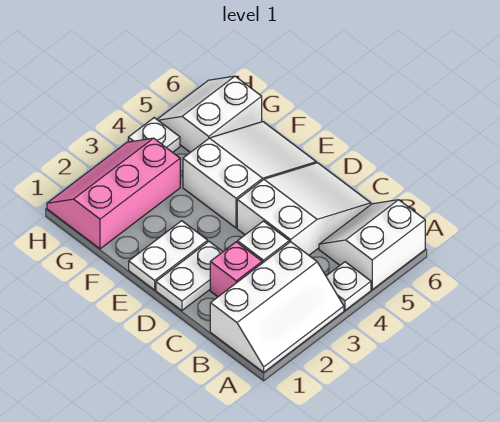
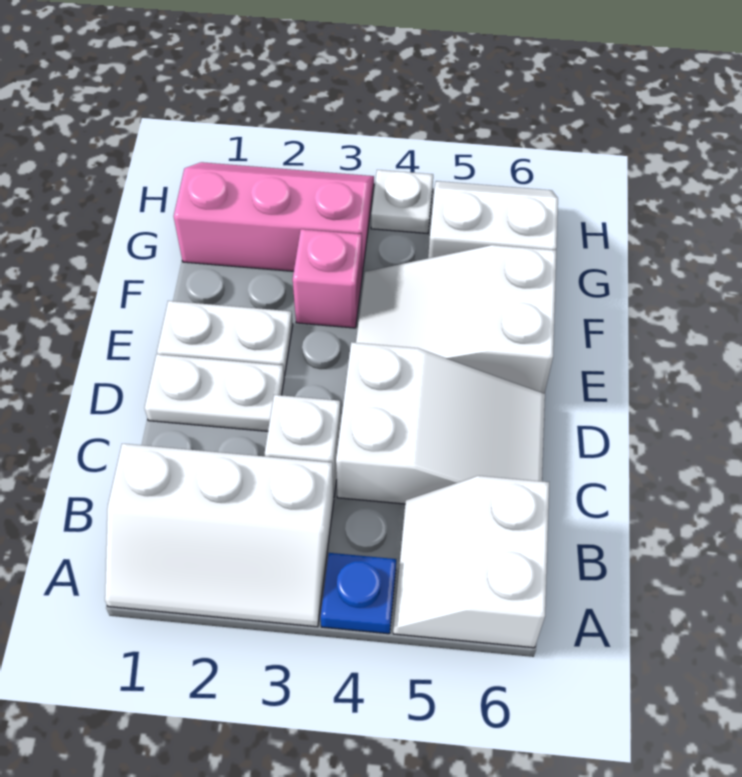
white 1x1 plate [326,262,371,310] -> blue 1x1 plate [321,553,396,634]
white 2x2 slope [319,200,425,289] -> white 2x2 slope turned to [393,476,549,648]
pink 1x1 brick [210,242,262,297] -> pink 1x1 brick moved to [293,229,362,328]
white 2x3 slope [183,122,316,228] -> white 2x3 slope turned to [356,245,556,394]

